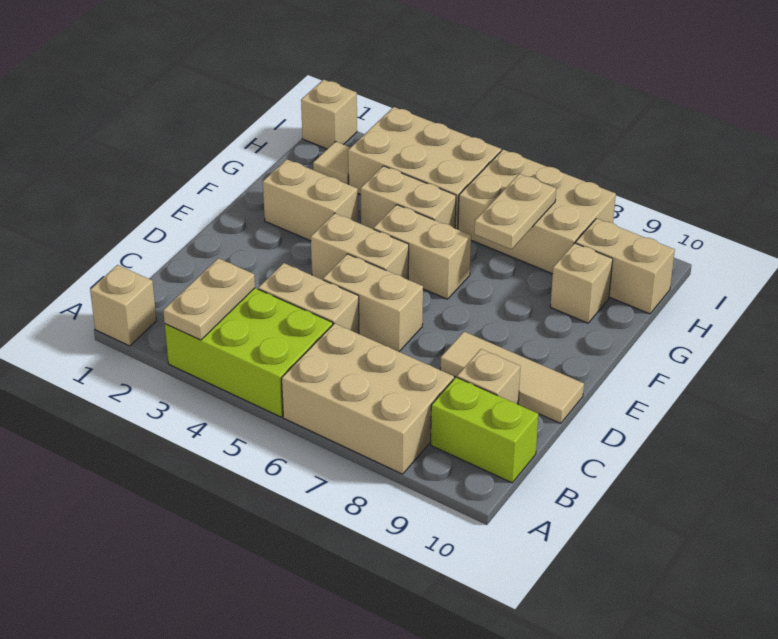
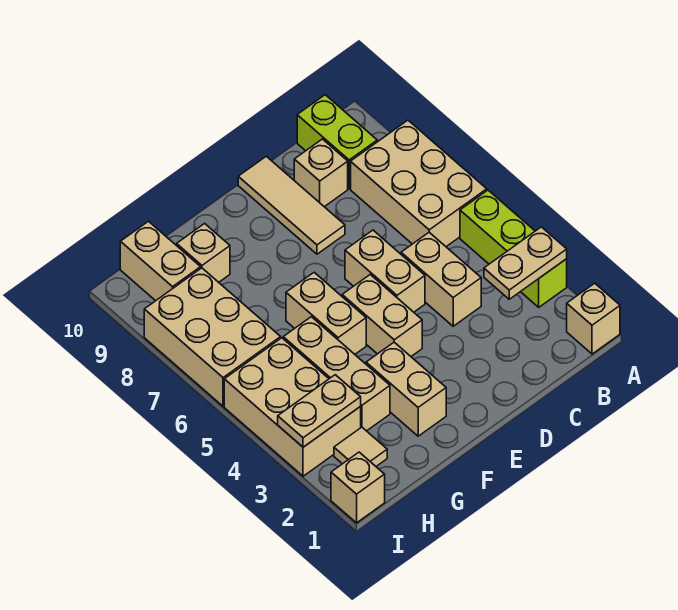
lime 2x3 brick [165,288,333,417] -> lime 1x3 brick [460,190,567,307]
tan 1x2 brick [361,166,456,229] -> tan 1x3 brick [283,317,390,431]
tan 1x2 plate [474,174,556,249] -> tan 1x2 plate moved to [278,375,361,447]

